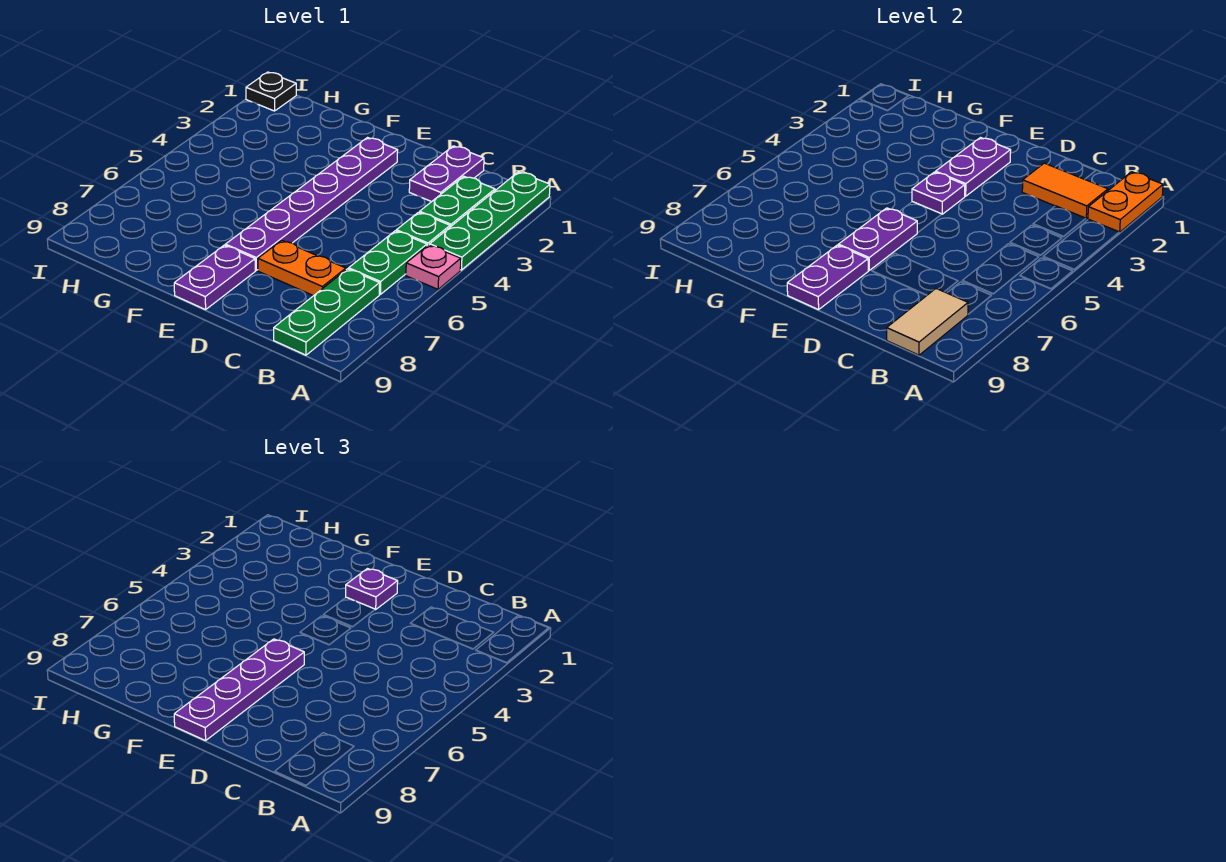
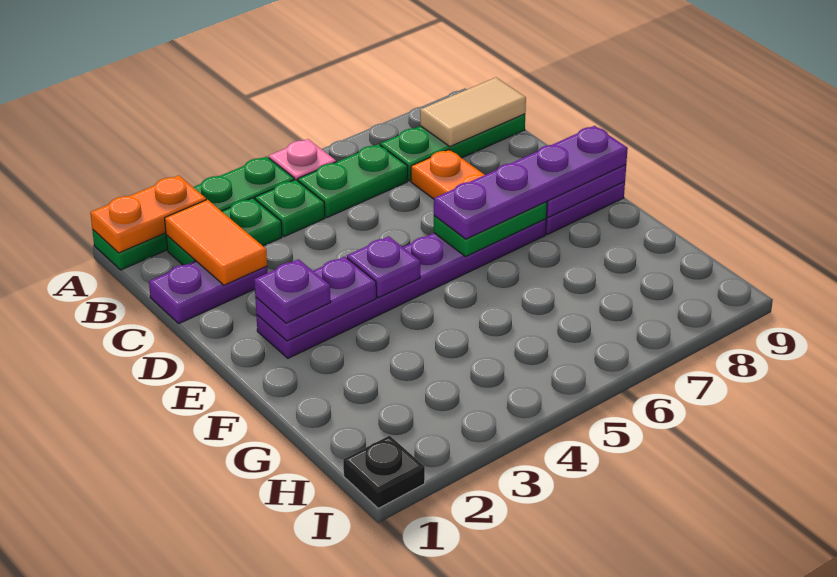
purple 1x2 plate [838,208,917,270] -> green 1x2 plate [434,202,547,257]

